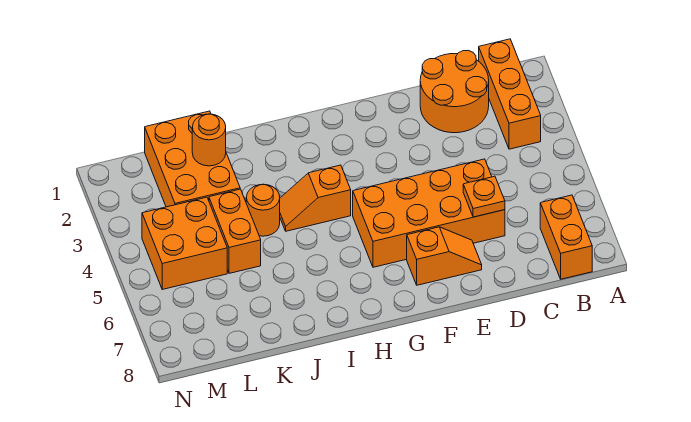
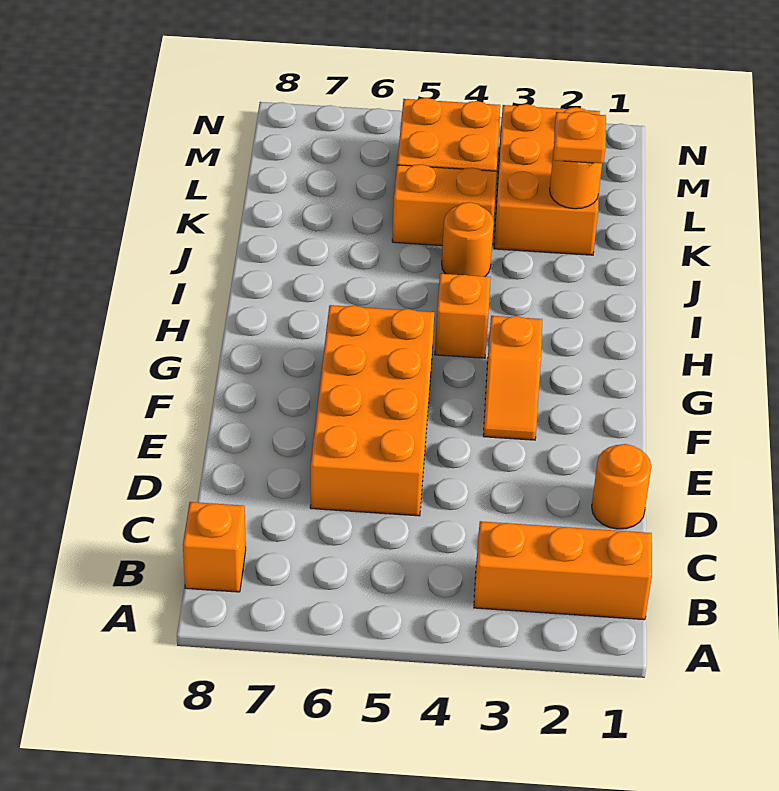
orange 1x2 brick [540,195,592,279] -> orange 1x1 brick [183,502,246,592]
orange 2x2 round brick [420,51,489,133] -> orange 1x1 round brick [592,444,651,529]
orange 1x1 plate [463,176,505,217] -> orange 1x1 plate moved to [554,111,606,164]
orange 1x2 slope [407,227,482,285] -> orange 1x2 slope moved to [483,316,542,440]
orange 2x3 brick [145,111,240,207] -> orange 2x3 brick turned to [494,104,600,255]

